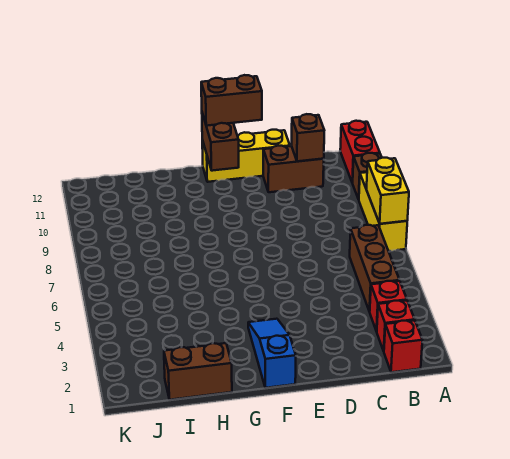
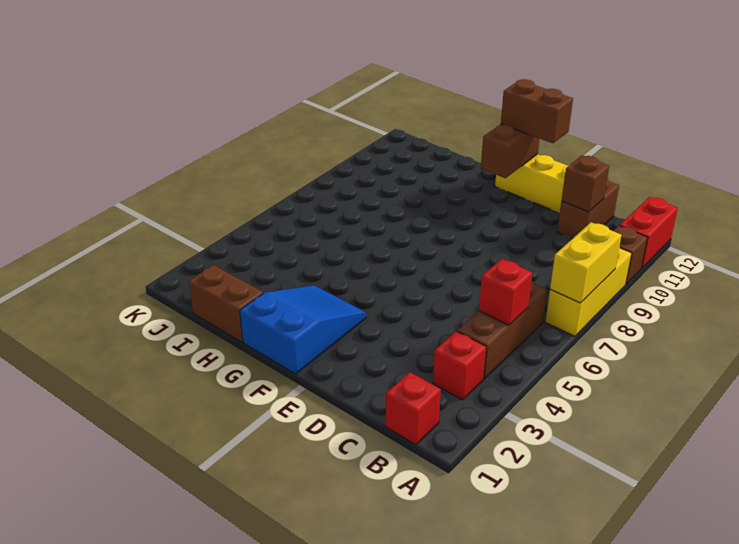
red 1x1 brick [377,301,415,351] -> red 1x1 brick moved to [479,259,532,325]
brown 1x2 brick [263,146,324,192] -> brown 1x2 brick turned to [557,179,619,239]
blue 1x3 slope [248,319,296,388] -> blue 2x3 slope [240,285,366,374]

